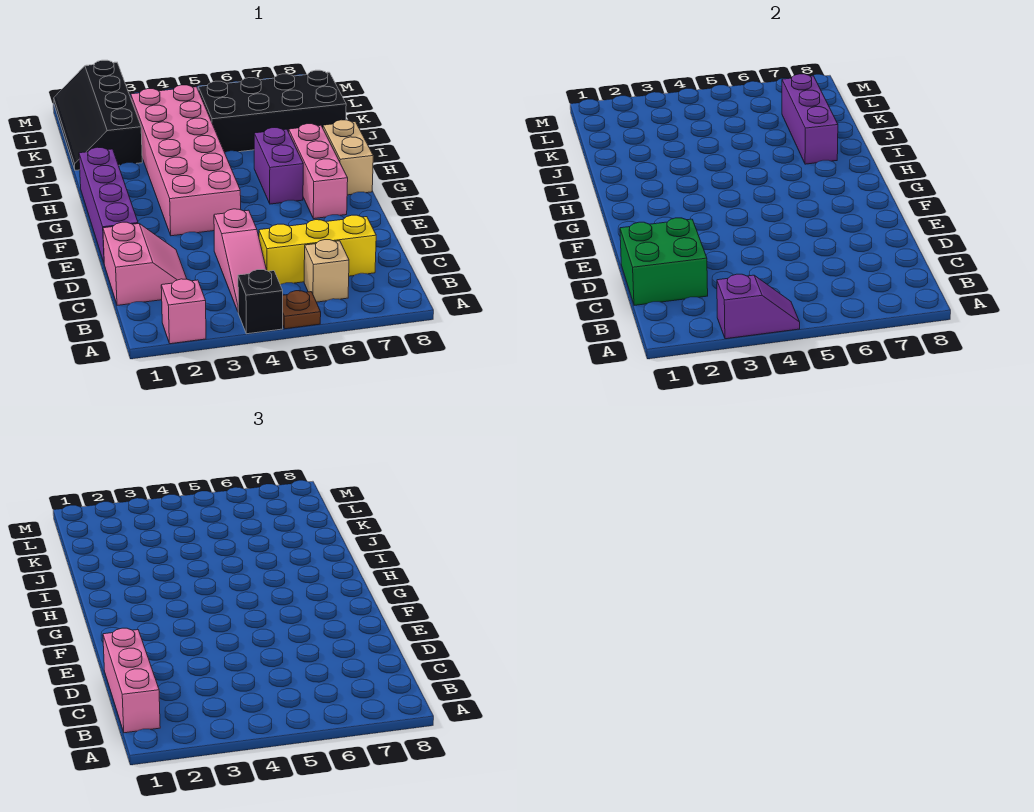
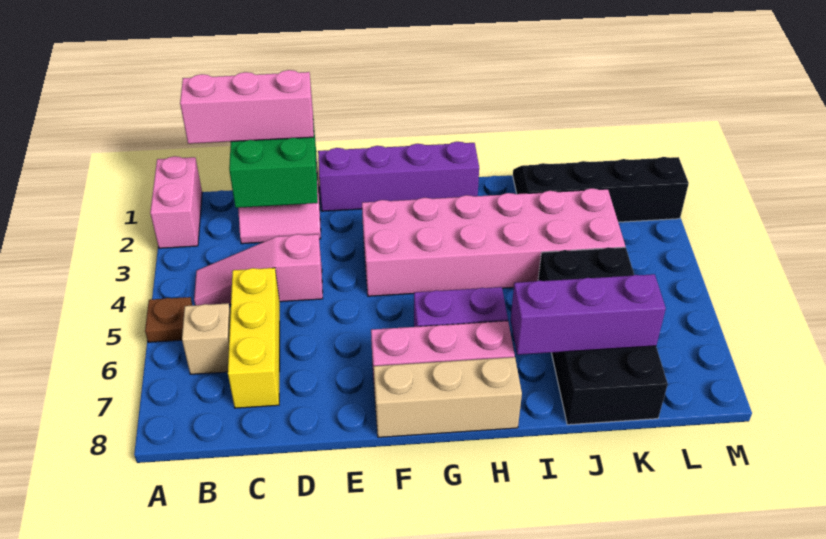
pink 1x1 brick [161,279,206,344] -> pink 1x2 brick [150,156,202,248]
purple 1x2 slope [717,274,800,339] -> none
black 1x1 brick [238,270,283,334] -> none
tan 1x2 brick [323,120,373,195] -> tan 1x3 brick [374,357,522,437]

